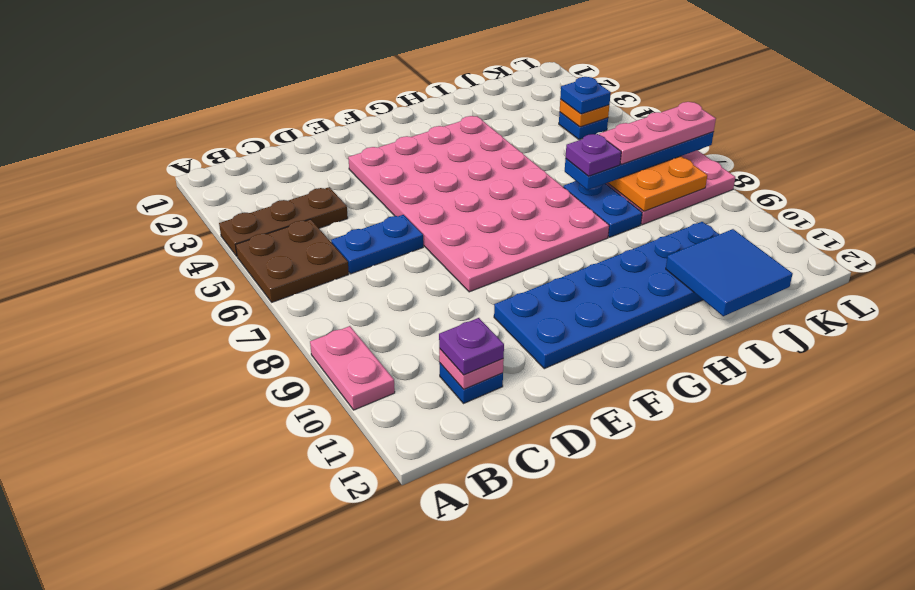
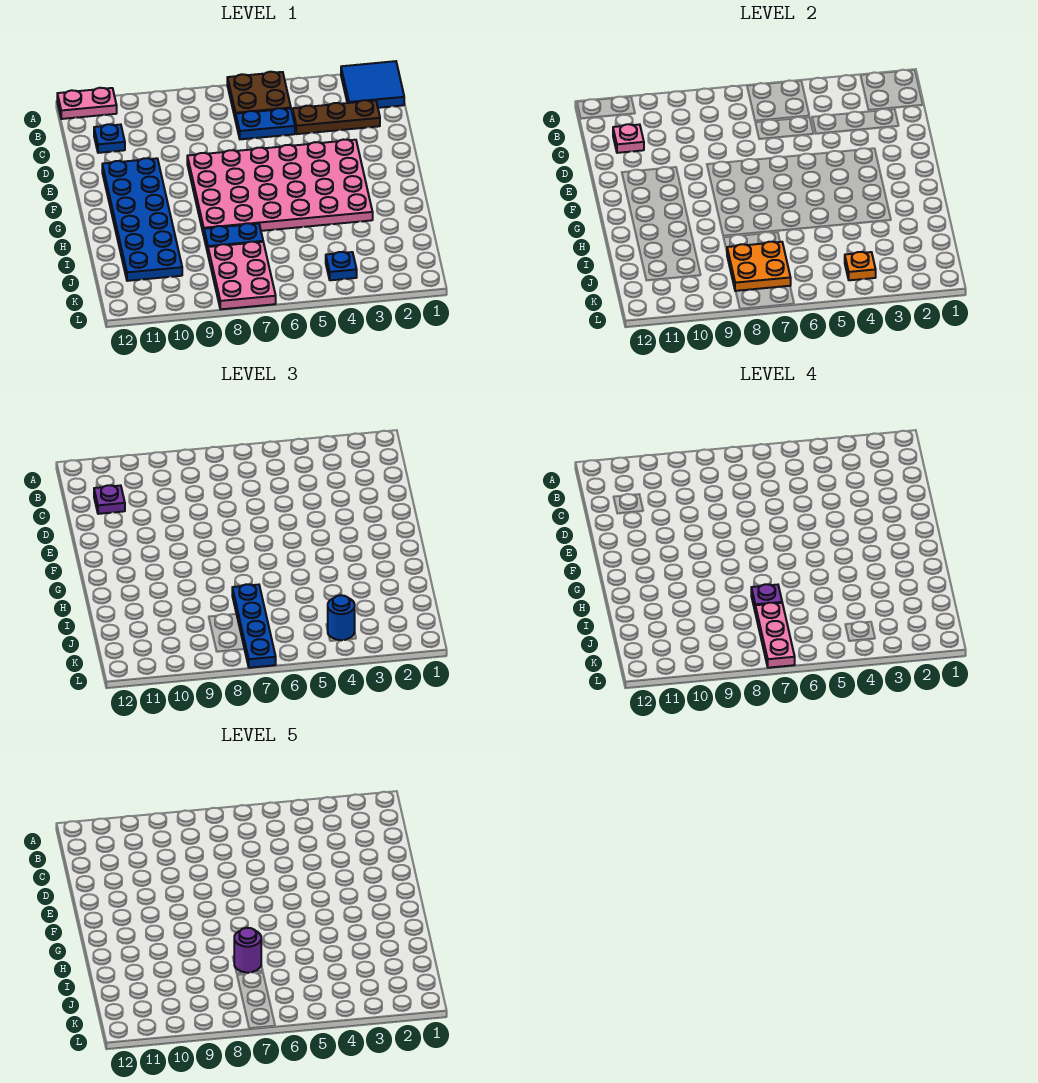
brown 1x3 plate [219,187,348,256] -> brown 1x3 plate turned to [292,100,380,134]
pink 1x2 plate [310,326,395,410] -> pink 1x2 plate moved to [57,88,117,119]
blue 1x2 plate [331,215,423,274] -> blue 1x2 plate turned to [236,108,295,139]
none -> purple 1x1 round brick [234,928,261,973]
blue 2x2 tile [666,229,793,316] -> blue 2x2 tile moved to [341,61,404,108]
blue 1x1 plate [560,77,611,114] -> blue 1x1 round brick [328,595,355,640]

